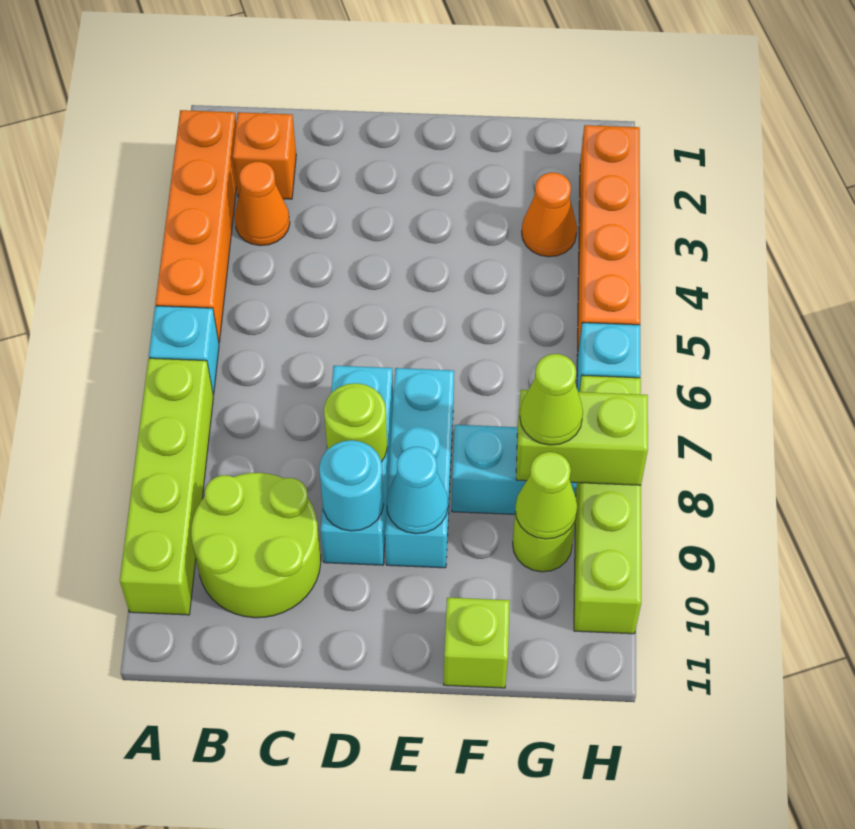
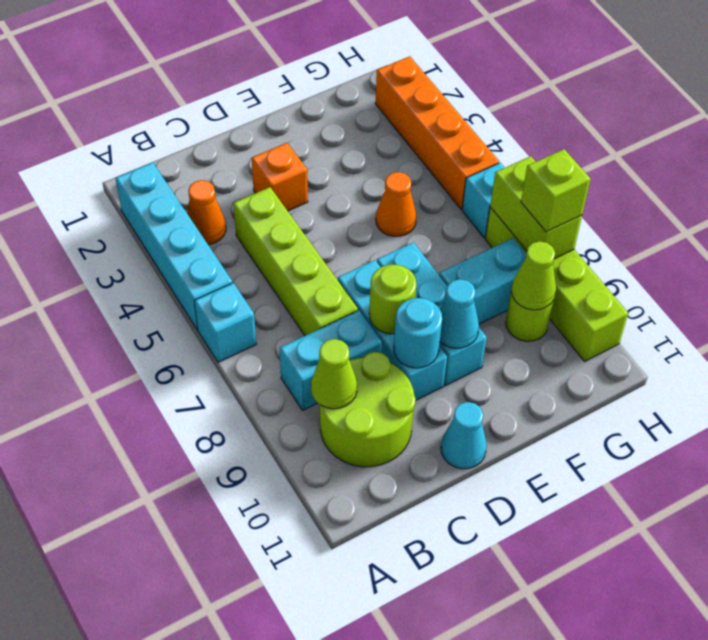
orange 1x4 brick [155,110,237,342] -> cyan 1x4 brick [116,163,233,330]
lime 1x4 brick [120,358,213,615] -> lime 1x4 brick moved to [233,187,358,336]
orange 1x1 brick [233,112,296,199] -> orange 1x1 brick moved to [252,143,308,211]
none -> cyan 1x2 brick [280,311,382,410]
none -> cyan 1x1 cone [441,402,487,469]
lime 1x1 brick [444,598,510,688] -> lime 1x1 brick moved to [521,149,590,232]
orange 1x1 cone [522,173,577,257] -> orange 1x1 cone moved to [376,172,416,236]
lime 1x2 brick [516,390,648,485] -> lime 1x2 brick turned to [490,156,582,259]
lime 1x1 cone [520,354,583,445] -> lime 1x1 cone moved to [311,339,357,409]

